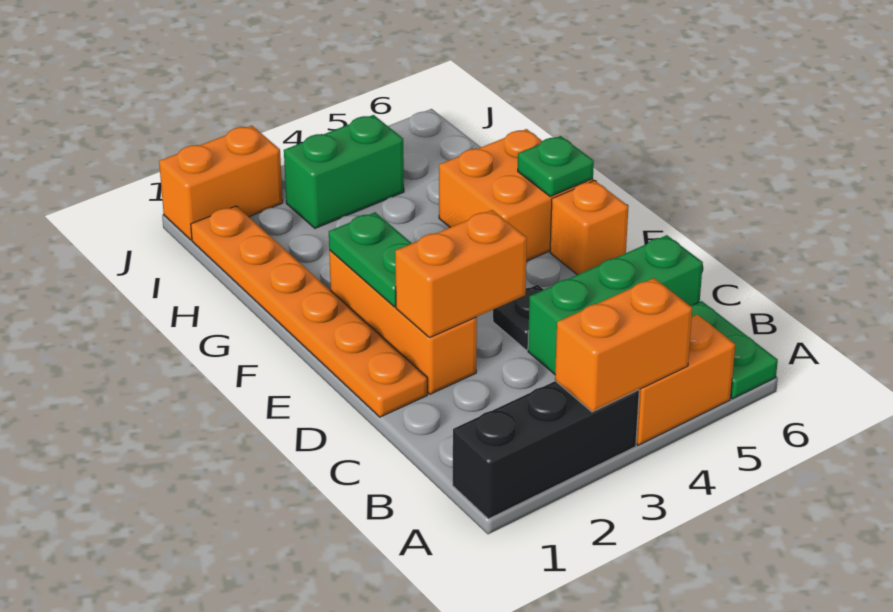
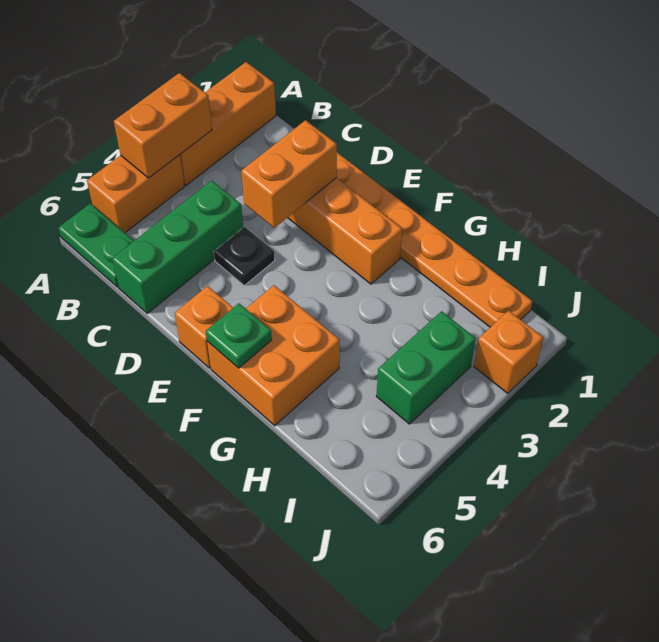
black 1x3 brick [453,381,639,519] -> orange 1x3 brick [180,62,276,185]
green 1x2 plate [329,212,412,307] -> none
orange 1x2 brick [159,126,283,240] -> orange 1x1 brick [474,311,543,393]

